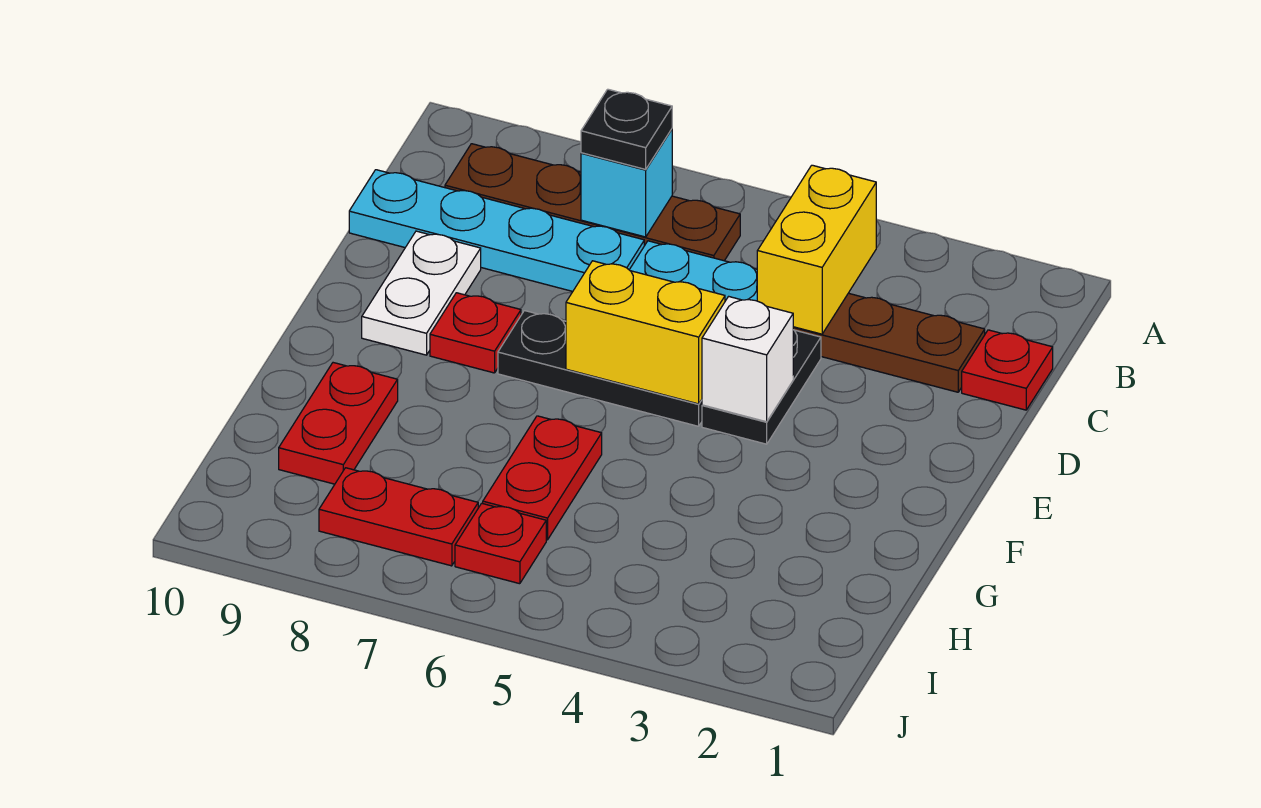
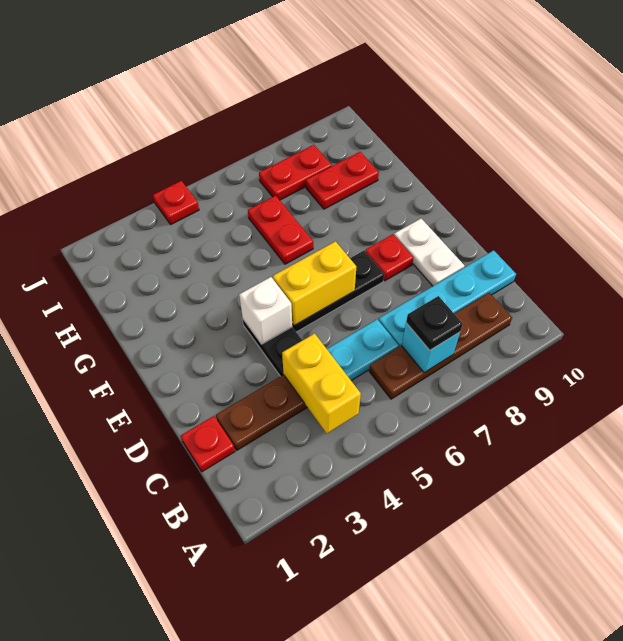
red 1x2 plate [279,363,398,484] -> red 1x2 plate turned to [306,152,379,209]
red 1x1 plate [455,503,546,584] -> red 1x1 plate moved to [153,181,199,224]

